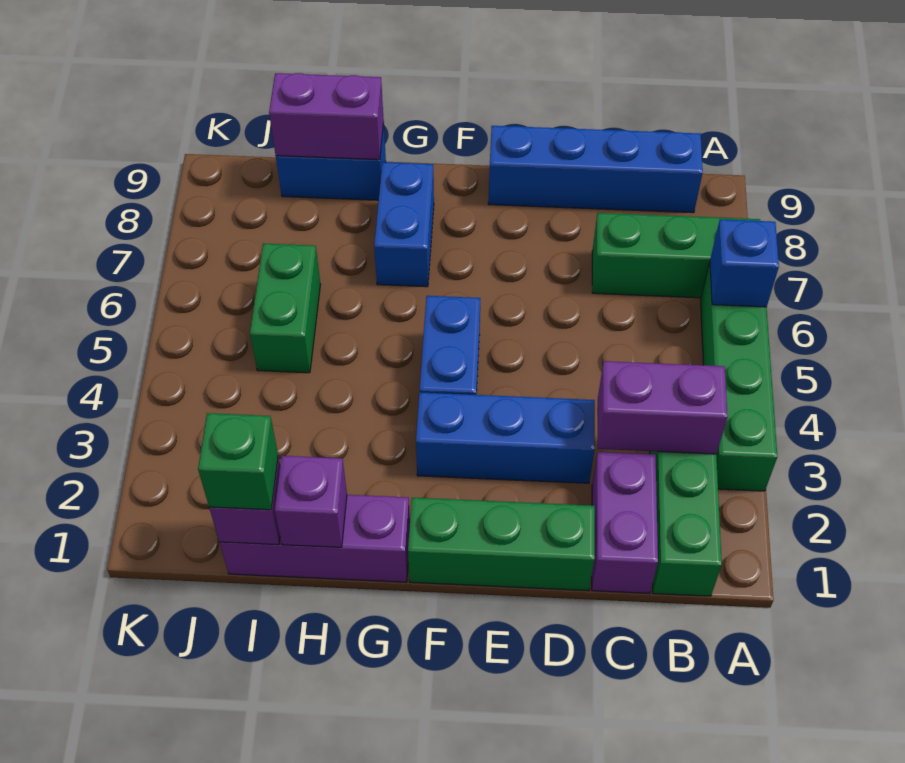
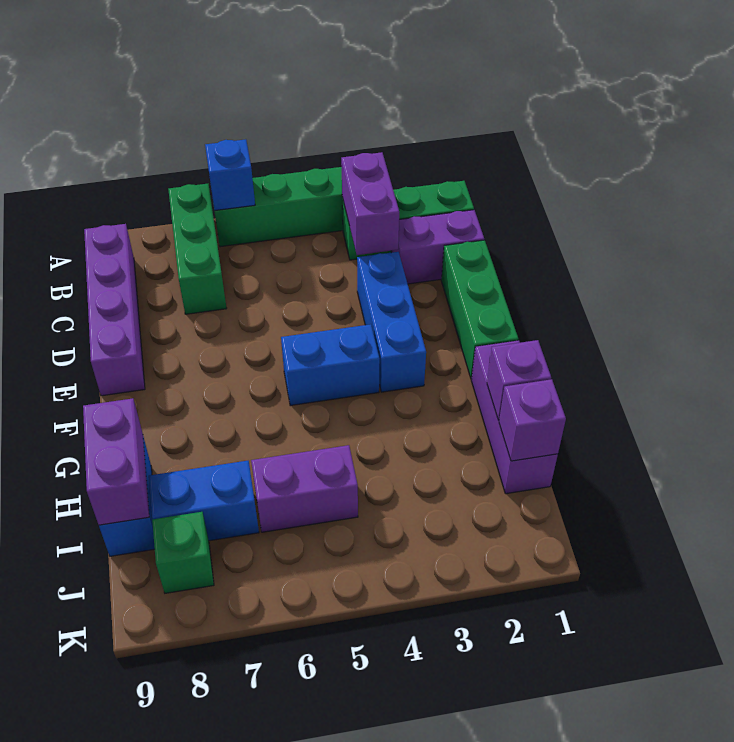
blue 1x4 brick [488,126,703,213] -> purple 1x4 brick [84,224,145,396]
blue 1x2 brick [374,162,434,287] -> blue 1x2 brick moved to [149,461,259,541]
green 1x1 brick [198,413,278,510] -> green 1x1 brick moved to [152,512,214,593]
green 1x2 brick [250,244,321,373] -> purple 1x2 brick [251,445,358,532]

